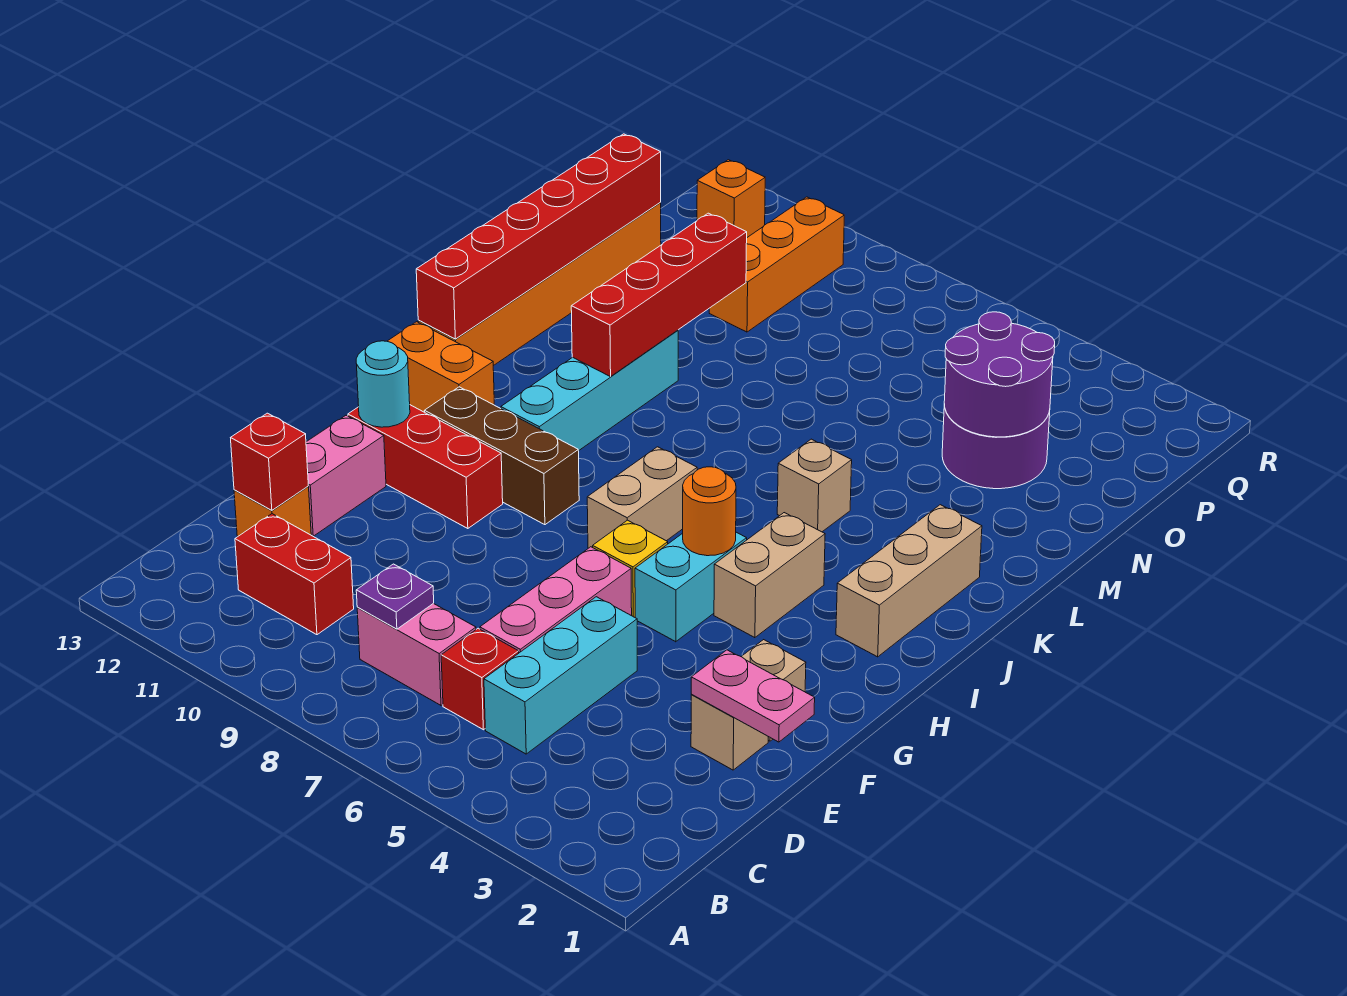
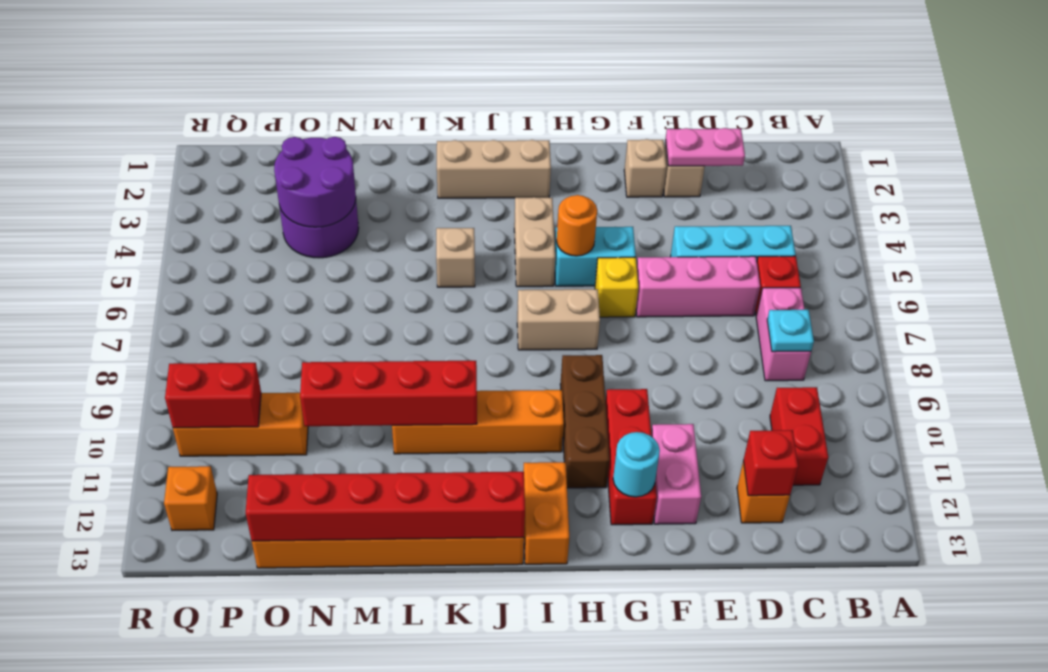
purple 1x1 plate [356,564,434,629] -> cyan 1x1 plate [767,310,814,352]
pink 1x2 plate [691,650,815,742] -> pink 1x2 plate turned to [665,128,745,166]
pink 1x2 brick [306,415,386,536] -> pink 1x2 brick turned to [651,424,701,524]
tan 1x2 brick [714,513,825,638] -> tan 1x2 brick turned to [514,197,555,287]
cyan 1x4 brick [501,330,678,451] -> orange 1x4 brick [392,390,564,454]
none -> red 1x2 brick [165,363,261,428]

